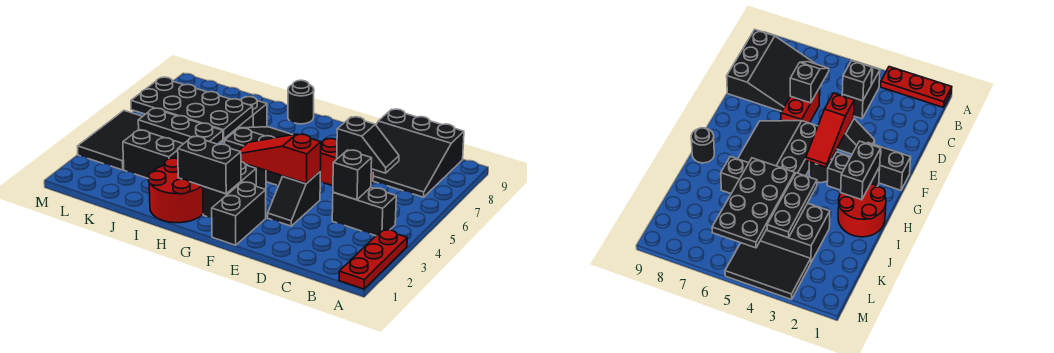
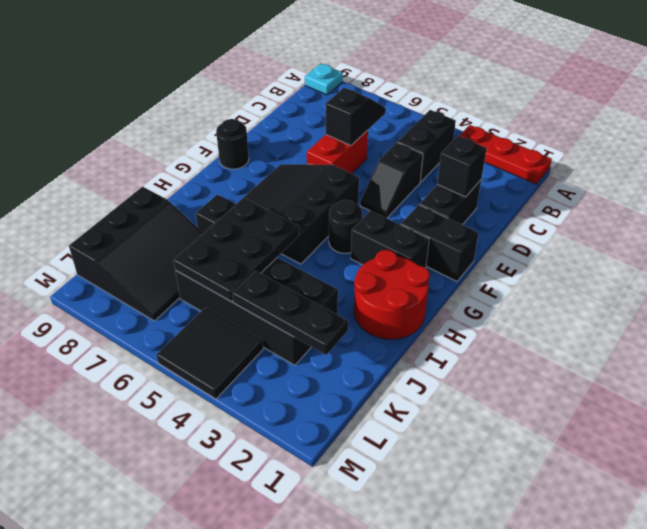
none -> cyan 1x1 plate [305,63,343,95]
black 3x3 slope [373,109,464,197] -> black 3x3 slope moved to [69,187,203,321]
black 1x1 brick [333,150,372,200] -> black 1x1 brick moved to [437,136,487,197]
black 1x2 slope [268,172,320,226] -> black 1x2 slope turned to [360,142,423,218]
red 1x3 slope [239,134,321,184] -> none
black 1x2 brick [178,136,241,194] -> black 1x2 brick moved to [419,180,481,225]
black 1x1 round brick [288,80,314,124] -> black 1x1 round brick moved to [216,119,249,169]
black 1x3 plate [138,108,223,144] -> black 1x3 plate turned to [232,271,348,355]
black 2x4 plate [131,77,253,139] -> black 2x3 plate [173,198,299,302]
black 2x3 tile [77,111,143,170] -> black 2x2 tile [156,307,263,399]

